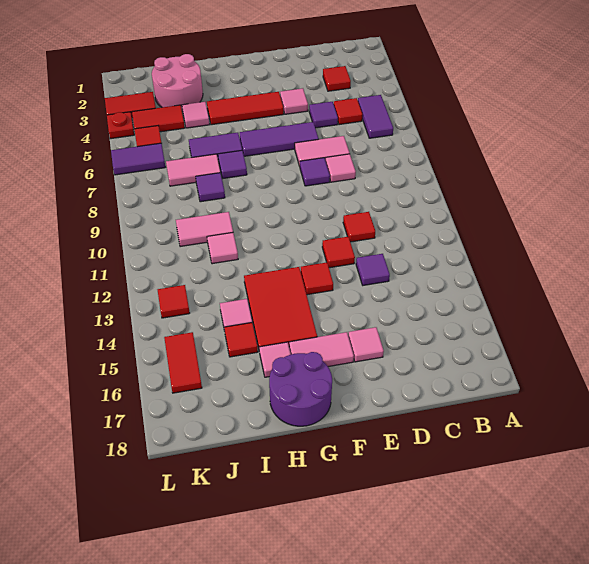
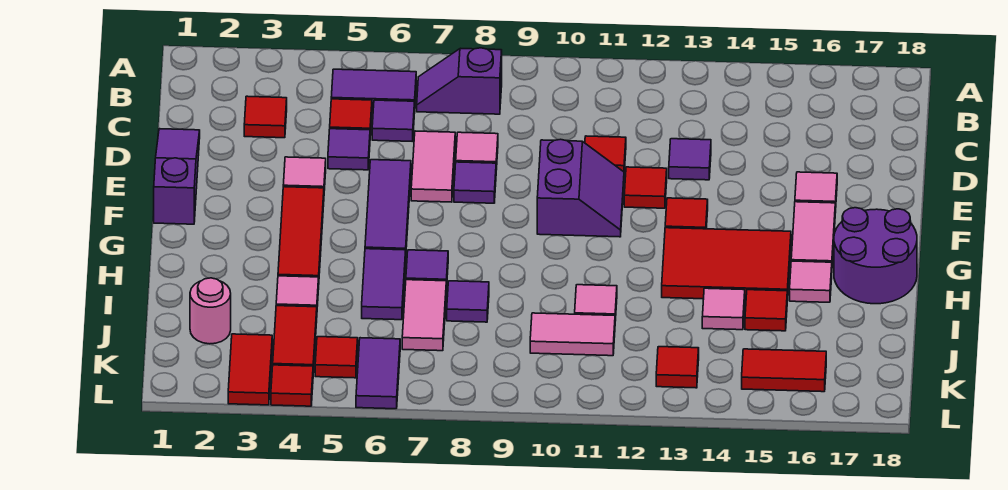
none -> purple 1x2 slope [417,48,502,114]
none -> purple 1x1 tile [372,100,415,142]
none -> purple 1x3 slope [154,129,200,224]
none -> purple 2x2 slope [537,139,624,237]
pink 2x2 round brick [152,54,203,111] -> pink 1x1 round brick [190,278,231,344]
pink 1x2 tile [176,212,233,247] -> pink 1x2 tile turned to [530,313,615,356]
red 1x1 plate [107,112,134,139] -> red 1x1 tile [271,365,313,406]

